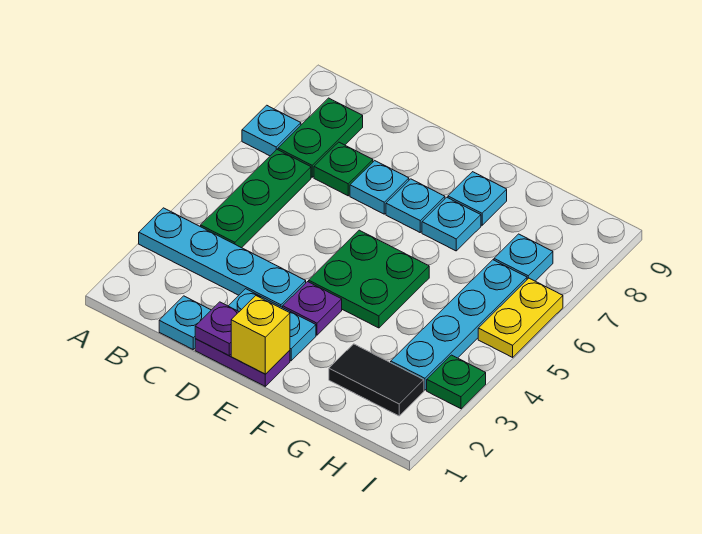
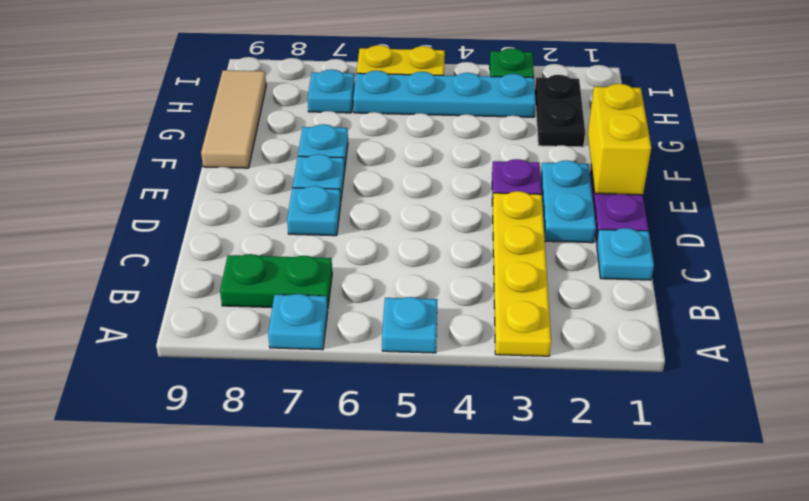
cyan 1x4 plate [139,208,306,307] -> yellow 1x4 plate [493,191,551,356]
green 1x3 plate [201,150,311,248] -> none
green 1x1 plate [314,142,373,196] -> none
purple 1x1 plate [195,302,239,356] -> none
yellow 1x1 brick [231,296,290,374] -> yellow 1x2 brick [588,84,651,195]
green 2x2 plate [309,230,429,328] -> none
cyan 1x1 plate [448,172,507,225] -> cyan 1x1 plate moved to [382,297,437,353]
none -> tan 1x3 tile [201,70,266,168]
black 1x2 tile [329,344,424,416] -> black 1x2 plate [535,75,585,147]

